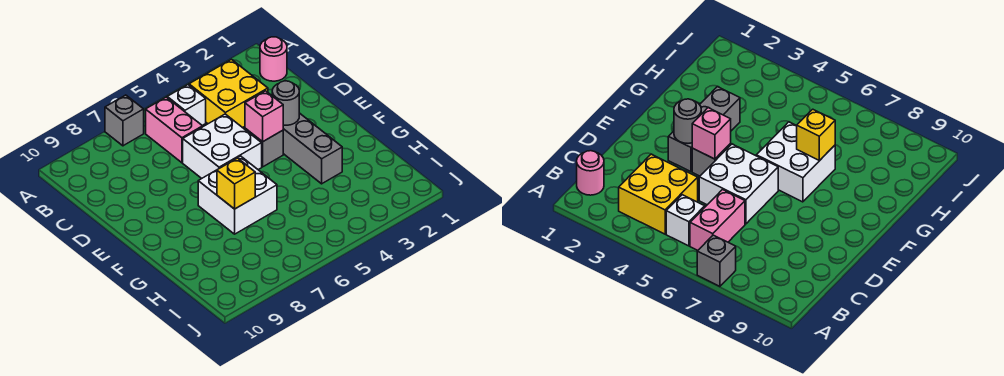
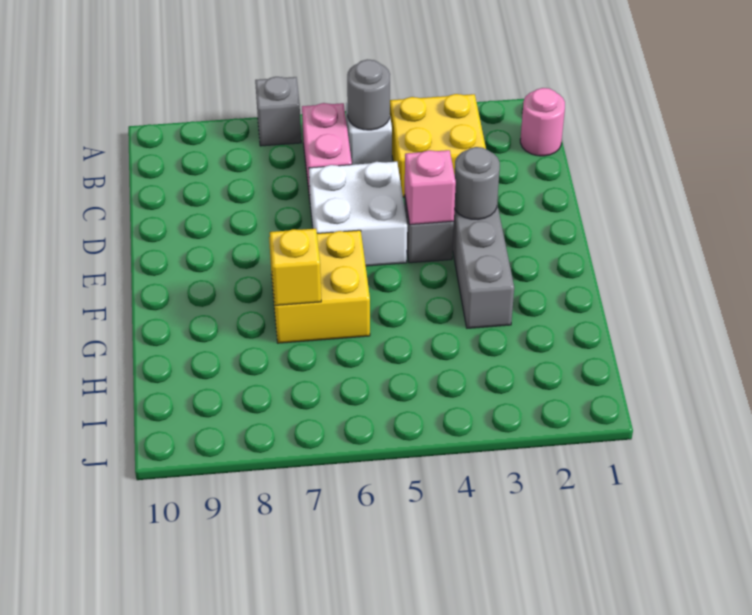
none -> grey 1x1 round brick [347,59,390,130]
white 2x2 brick [198,156,277,234] -> yellow 2x2 brick [269,230,370,343]

